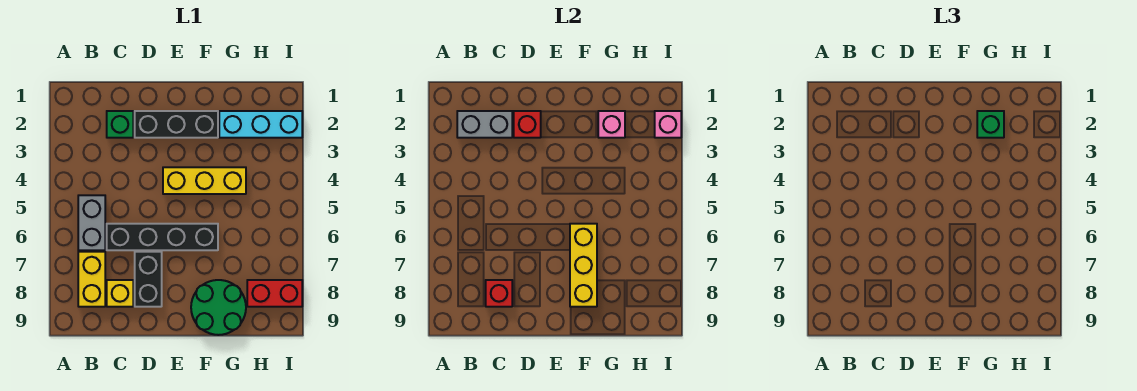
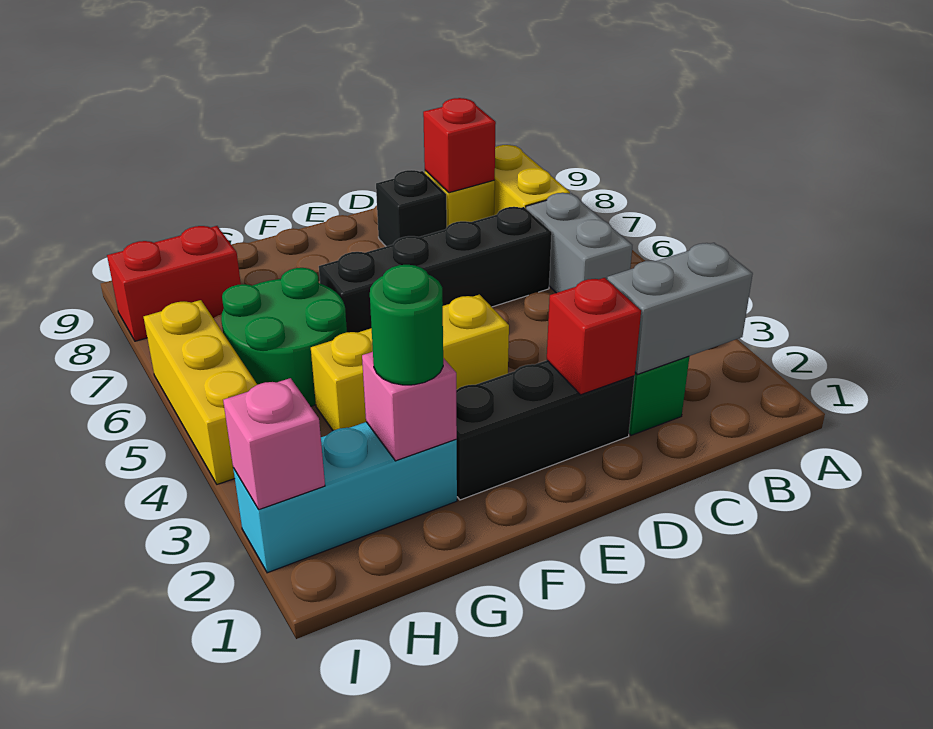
black 1x2 brick [135,252,162,307] -> black 1x1 brick [376,170,447,246]
yellow 1x3 brick [570,224,597,307] -> yellow 1x3 brick moved to [144,300,257,484]
green 2x2 round brick [191,280,246,335] -> green 2x2 round brick moved to [221,268,347,406]
green 1x1 brick [977,111,1004,138] -> green 1x1 round brick [370,265,443,385]

